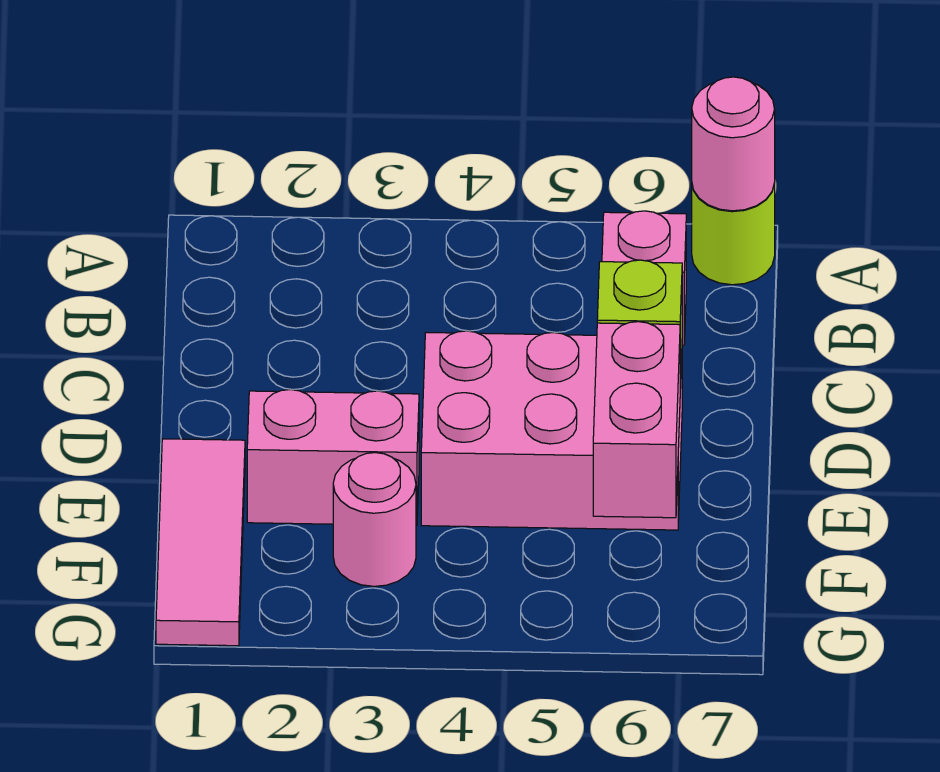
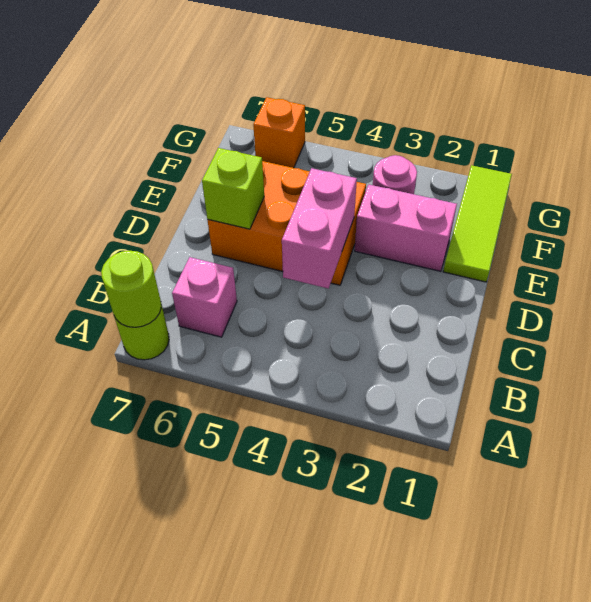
pink 1x1 round brick [692,77,775,211] -> lime 1x1 round brick [101,251,161,327]
pink 2x3 brick [421,331,682,530] -> orange 2x3 brick [208,161,366,285]
pink 1x3 tile [156,439,245,646] -> lime 1x3 tile [443,165,512,282]
pink 1x2 brick [593,322,680,518] -> pink 1x2 brick moved to [282,168,357,289]
none -> orange 1x1 brick [253,97,305,168]

